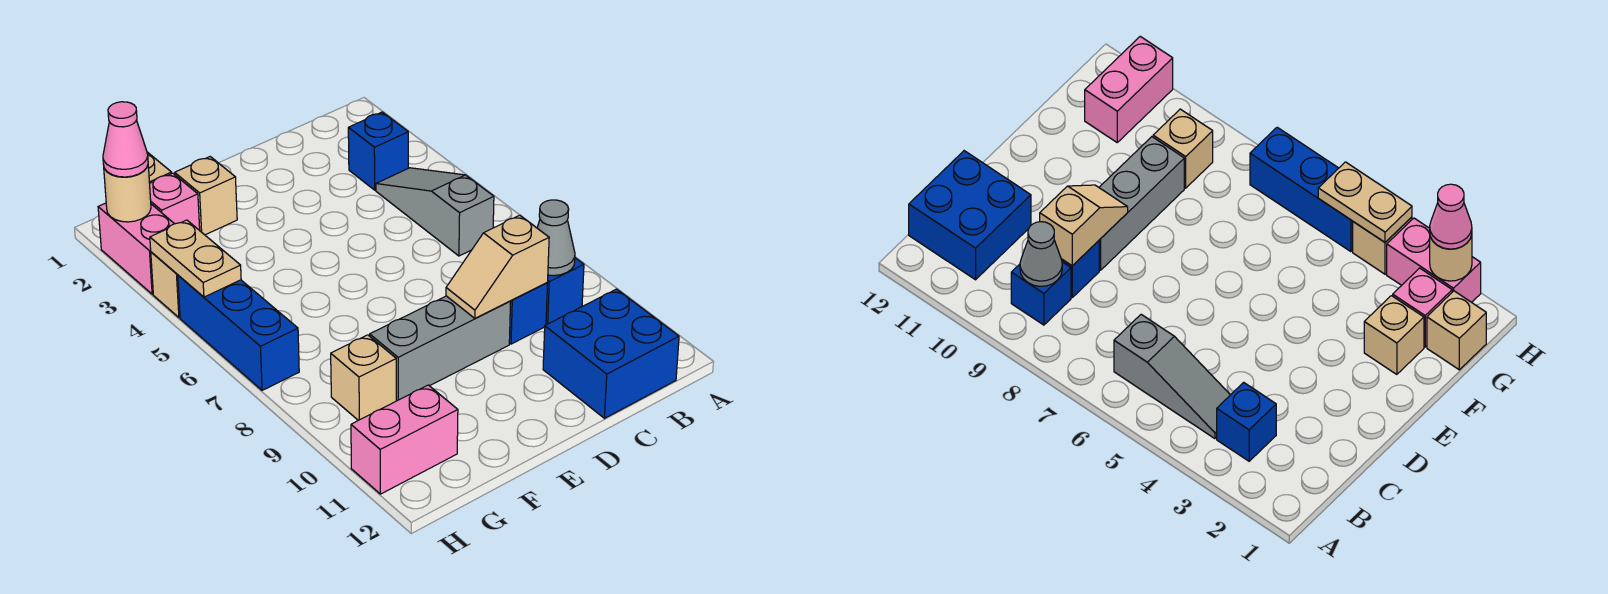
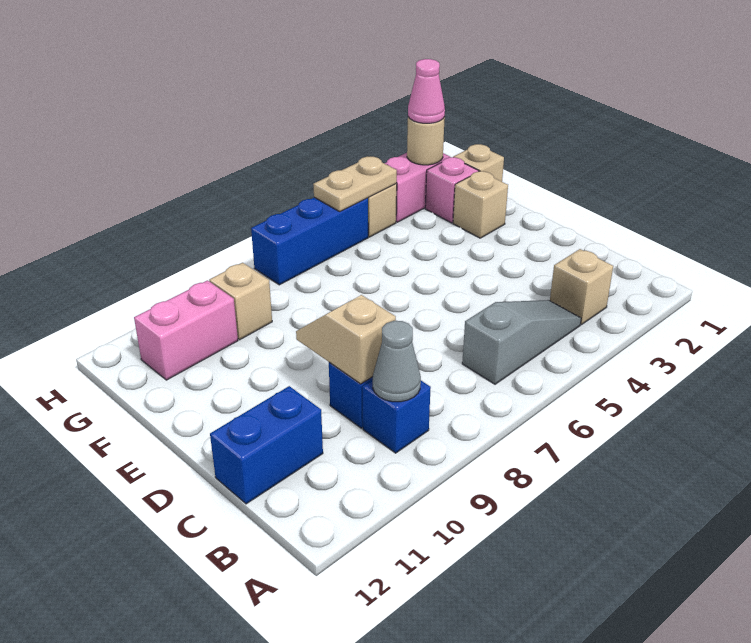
blue 1x1 brick [348,112,408,190] -> tan 1x1 brick [550,249,613,325]
blue 2x2 brick [543,289,679,418] -> blue 1x2 brick [210,386,323,504]
grey 1x3 brick [370,296,511,401] -> none
pink 1x2 brick [351,385,458,494] -> pink 1x2 brick turned to [134,280,238,380]

